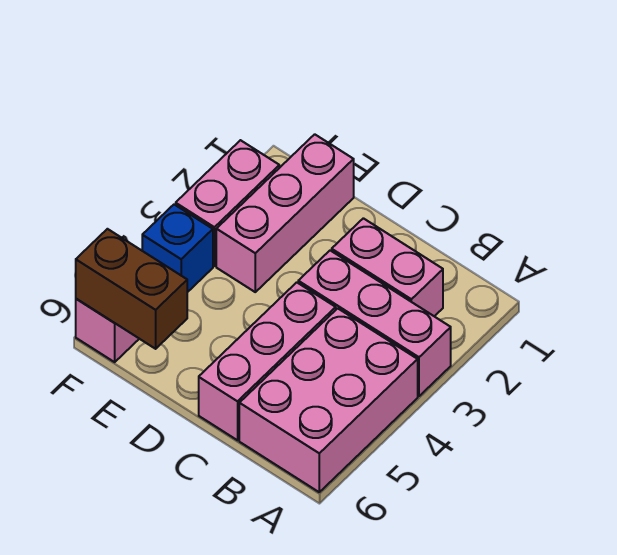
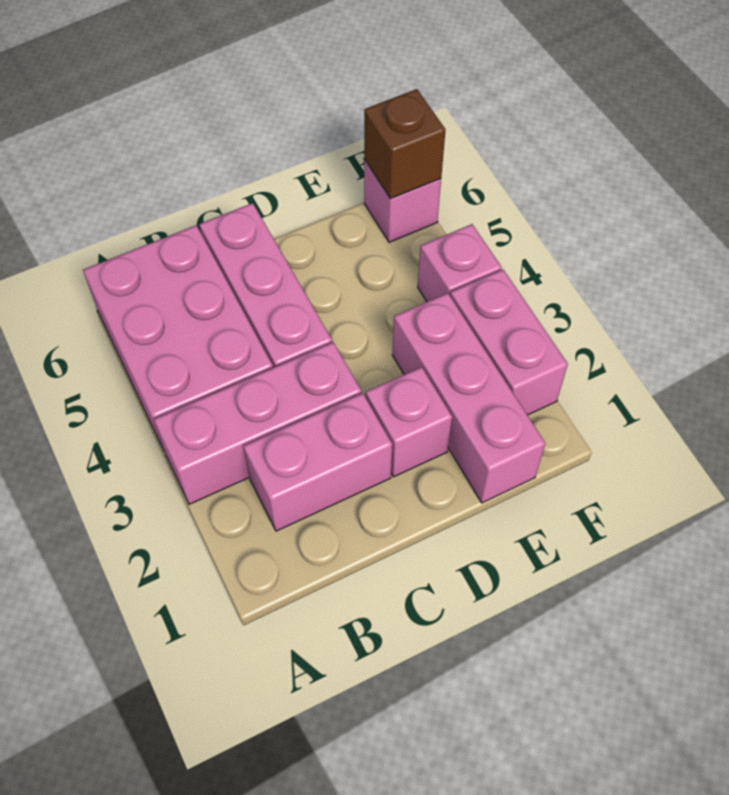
none -> pink 1x1 brick [366,367,452,477]
brown 1x2 brick [76,229,187,349] -> brown 1x1 brick [364,89,446,199]
blue 1x1 brick [142,205,213,292] -> pink 1x1 brick [418,224,502,302]

